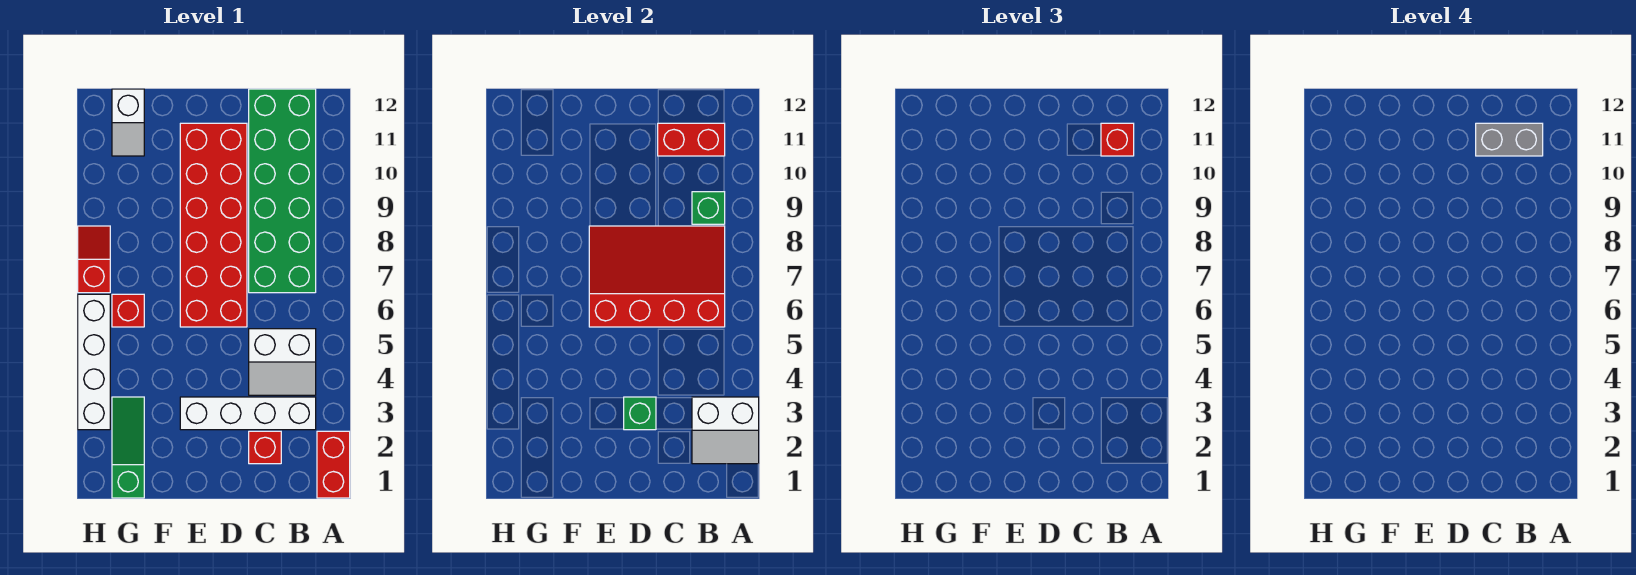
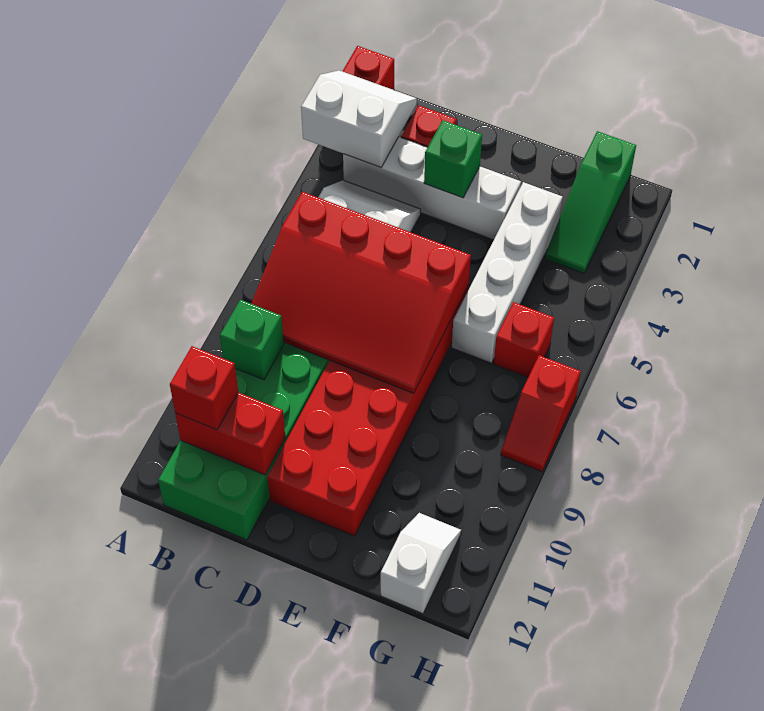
grey 1x2 brick [1476,123,1543,156] -> none
white 1x4 brick [78,294,110,430] -> white 1x4 brick moved to [452,182,562,363]

